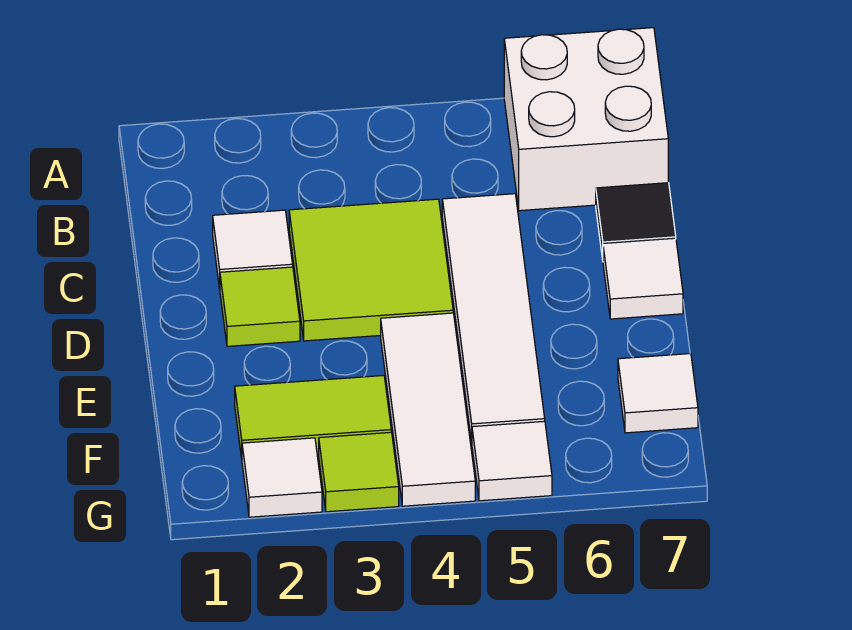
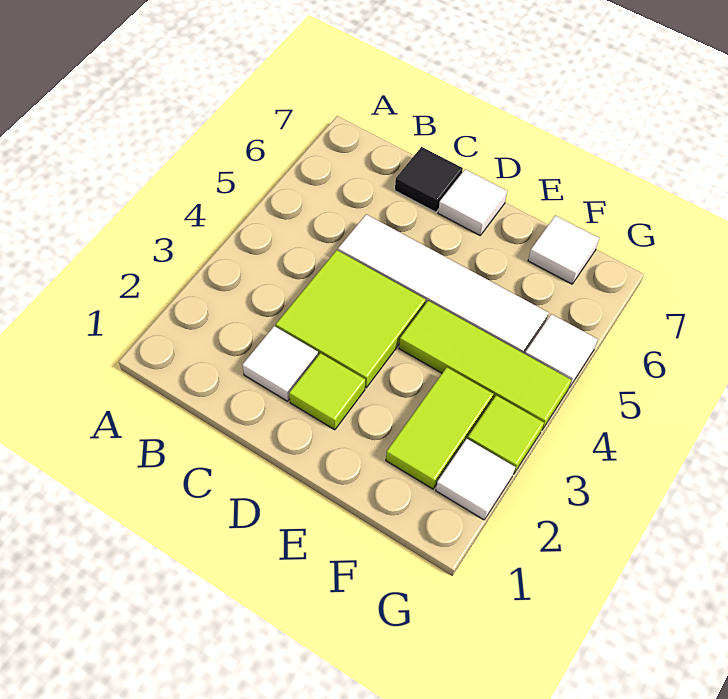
white 2x2 brick [504,28,668,211] -> none
white 1x3 tile [381,313,475,506] -> lime 1x3 tile [399,301,571,430]

